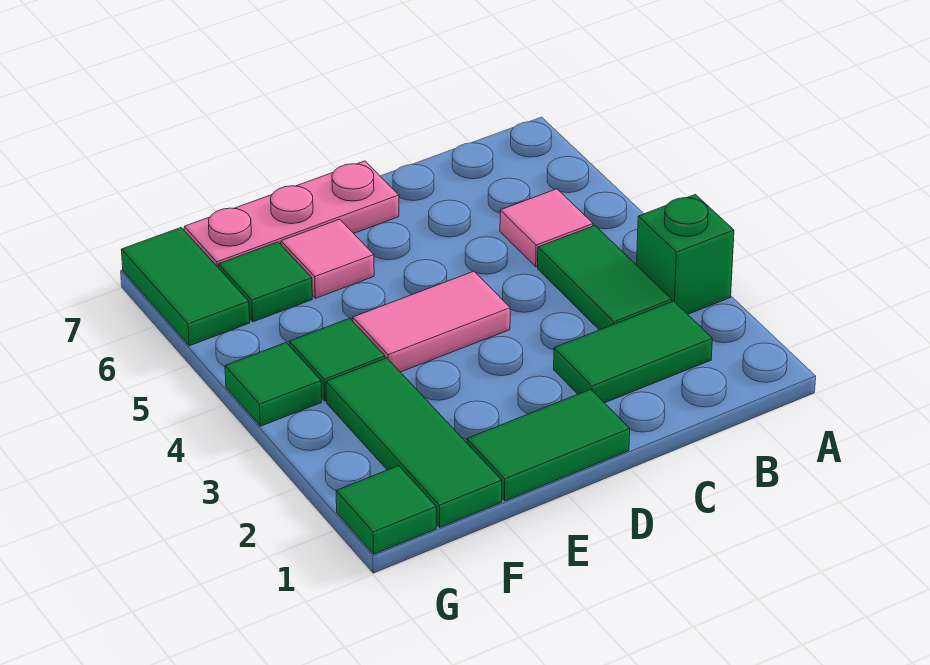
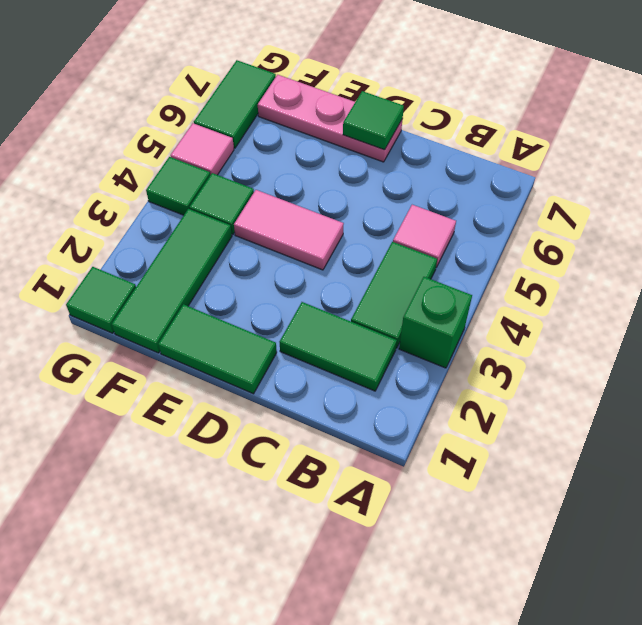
pink 1x1 tile [281,219,374,298] -> pink 1x1 tile moved to [171,123,234,175]
green 1x1 tile [219,242,312,322] -> green 1x1 tile moved to [343,91,404,150]

